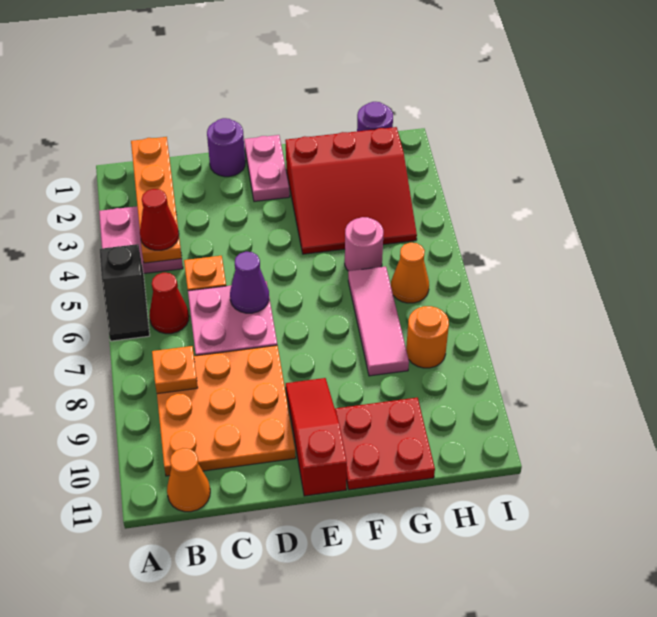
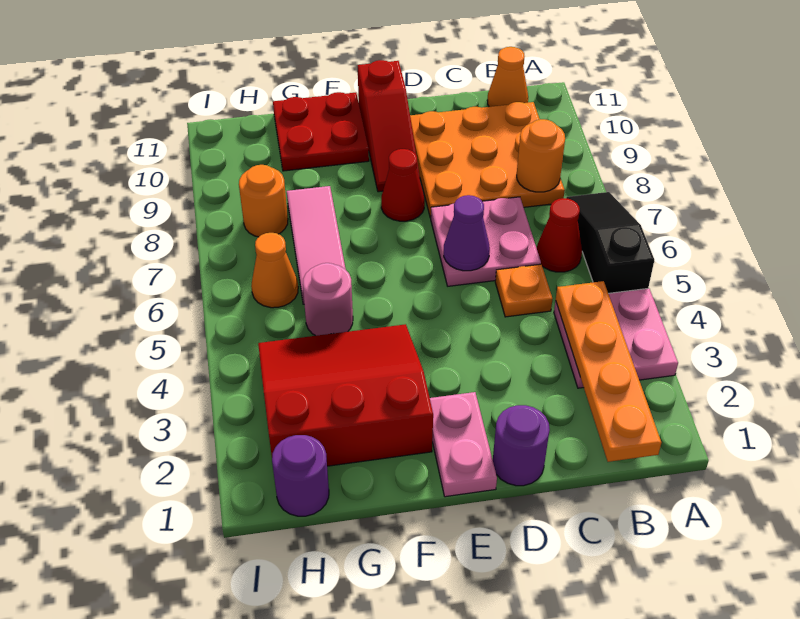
black 1x2 slope [100,244,150,341] -> black 1x3 slope [566,192,654,293]
red 1x1 cone [140,189,179,250] -> red 1x1 cone moved to [381,149,425,221]
orange 1x1 plate [152,346,198,394] -> orange 1x1 round brick [517,119,565,192]

